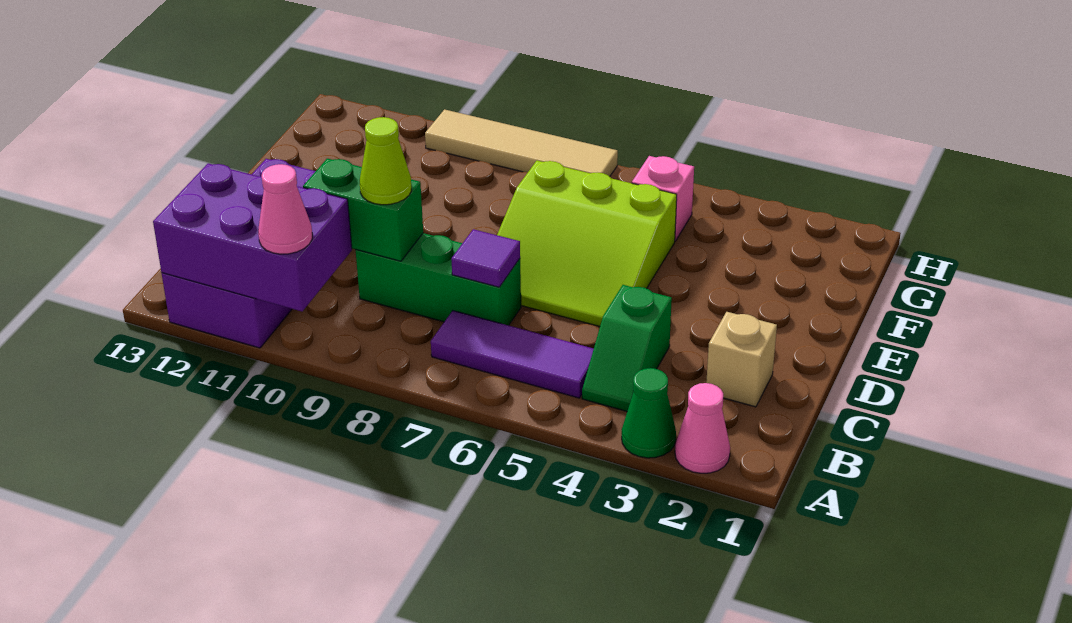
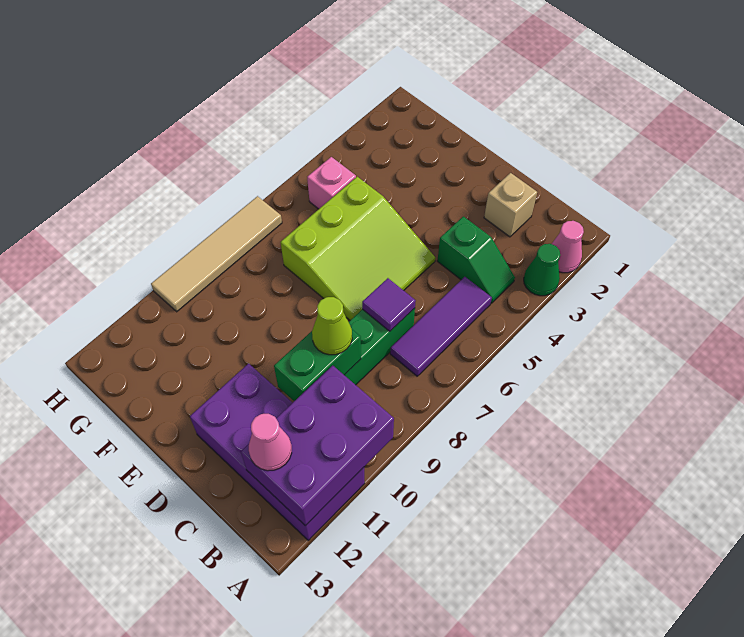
pink 1x1 cone [258,164,312,254] -> pink 1x1 cone moved to [249,414,292,471]

